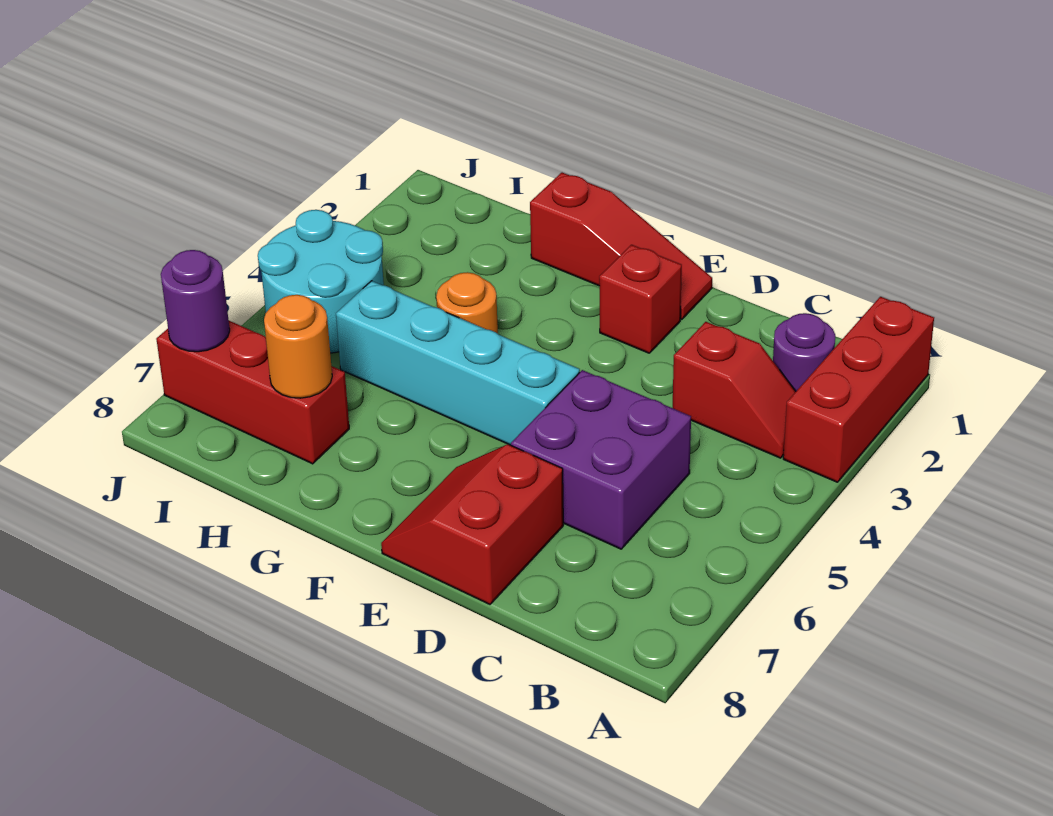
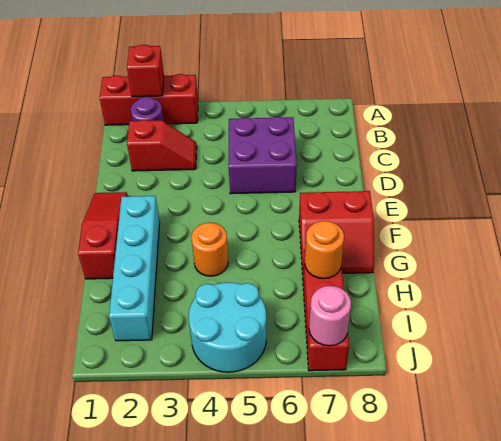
red 1x2 slope [673,322,796,458] -> red 1x2 slope turned to [127,120,197,171]
red 2x2 slope [381,444,563,604] -> red 2x2 slope moved to [299,191,374,273]
red 1x1 brick [599,245,682,353] -> red 1x1 brick moved to [127,45,164,97]
cyan 1x4 brick [336,281,580,445] -> cyan 1x4 brick moved to [109,196,160,341]
purple 1x1 round brick [161,250,230,352] -> pink 1x1 round brick [309,286,351,346]

